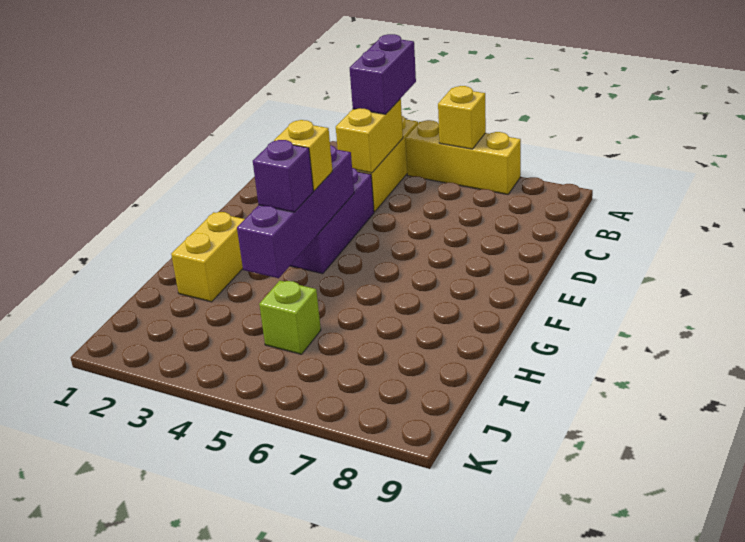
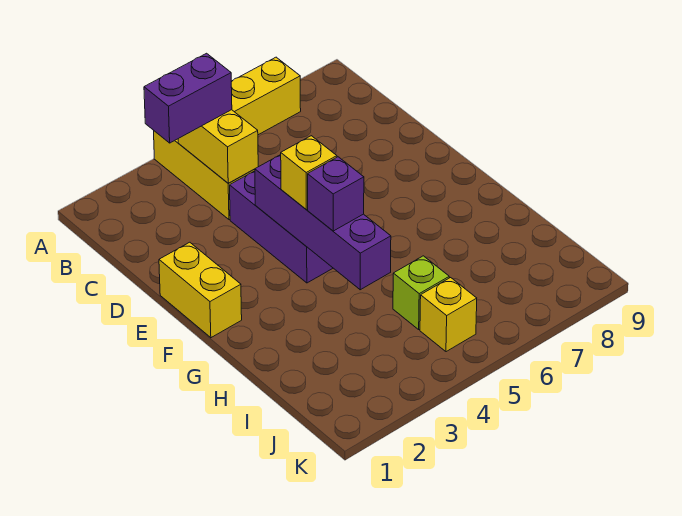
purple 1x2 brick [350,34,416,114] -> purple 1x2 brick turned to [144,53,232,143]
yellow 1x1 brick [438,86,486,149] -> yellow 1x1 brick moved to [420,278,477,352]
yellow 1x2 brick [171,212,245,302] -> yellow 1x2 brick moved to [159,242,242,338]

